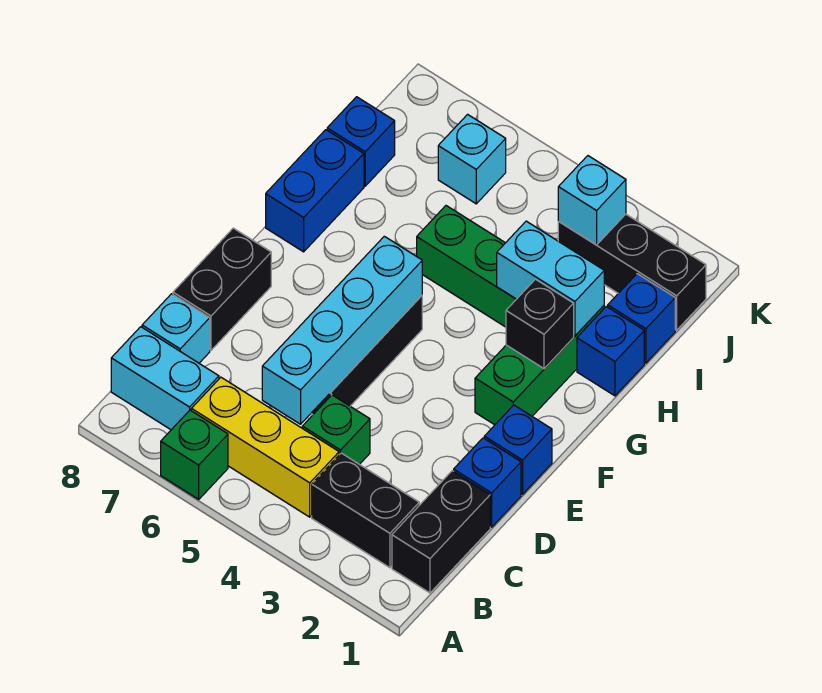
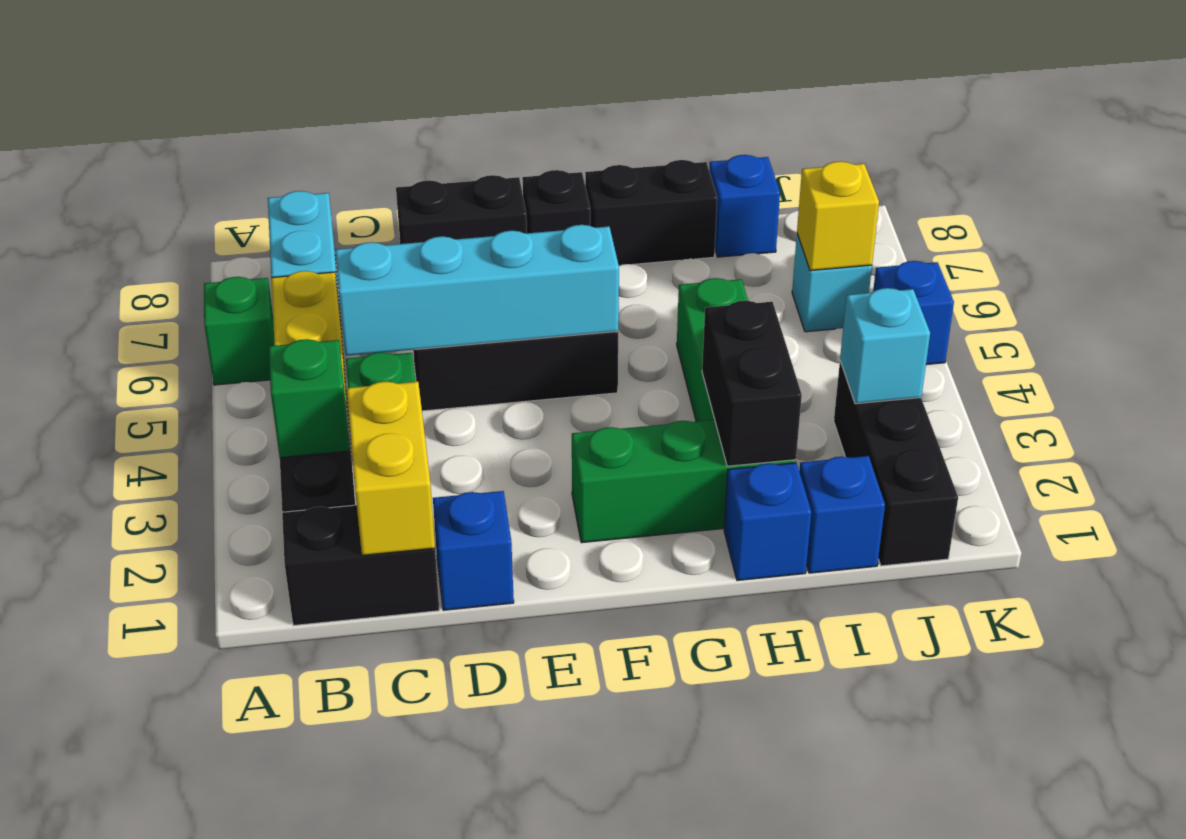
none -> green 1x1 brick [269,339,350,458]
none -> yellow 1x2 brick [347,381,435,556]
cyan 1x1 brick [142,294,210,363] -> none
blue 1x1 brick [484,405,552,494] -> blue 1x1 brick moved to [873,261,954,365]
black 1x1 brick [506,279,574,369] -> black 1x1 brick moved to [522,170,590,233]
blue 1x2 brick [266,130,364,252] -> black 1x2 brick [585,160,717,265]
cyan 1x2 brick [497,221,604,336] -> black 1x2 brick [702,301,802,466]
none -> yellow 1x1 brick [797,161,879,271]

